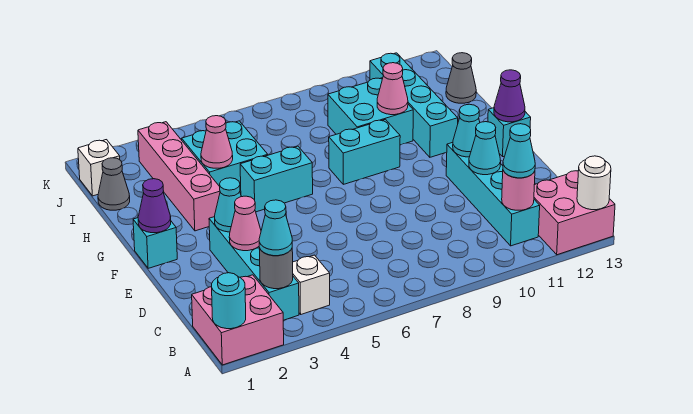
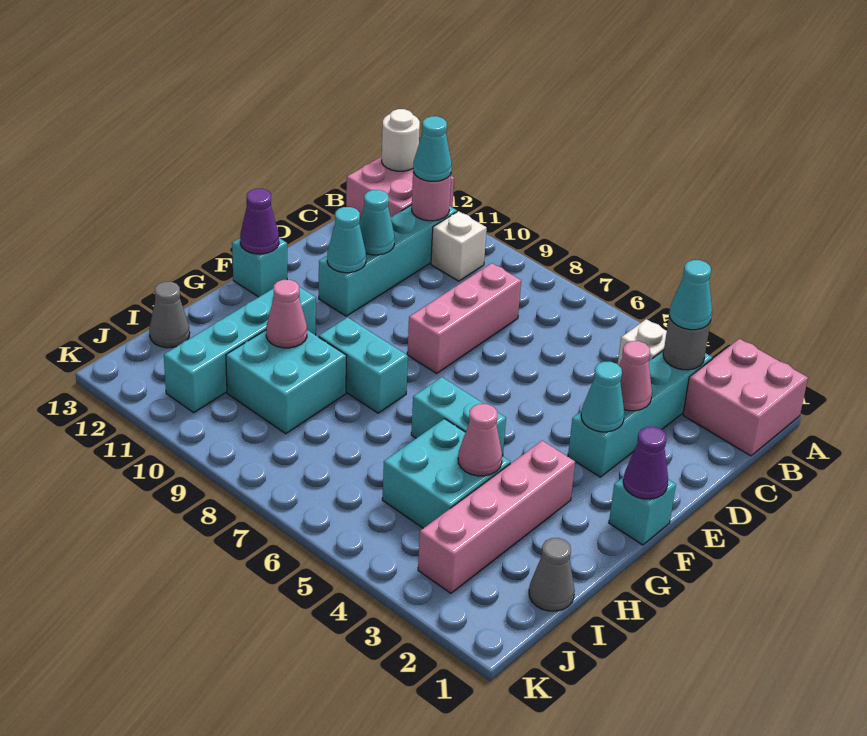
cyan 1x1 round brick [212,273,246,329] -> none
none -> pink 1x3 brick [407,263,521,373]
white 1x1 brick [78,140,120,196] -> white 1x1 brick moved to [431,211,487,281]

